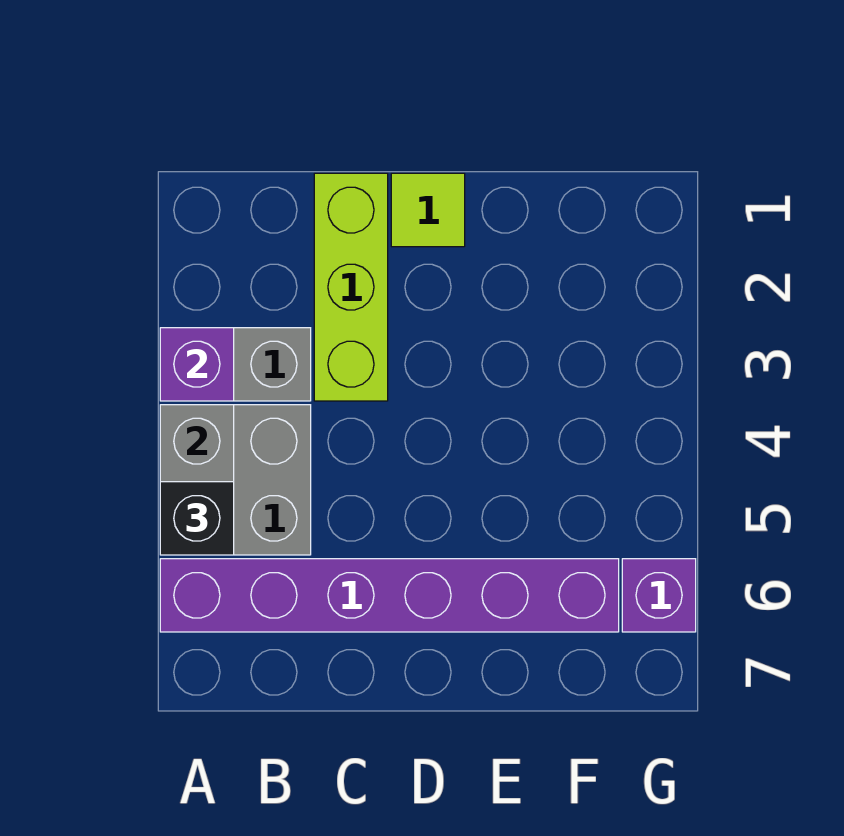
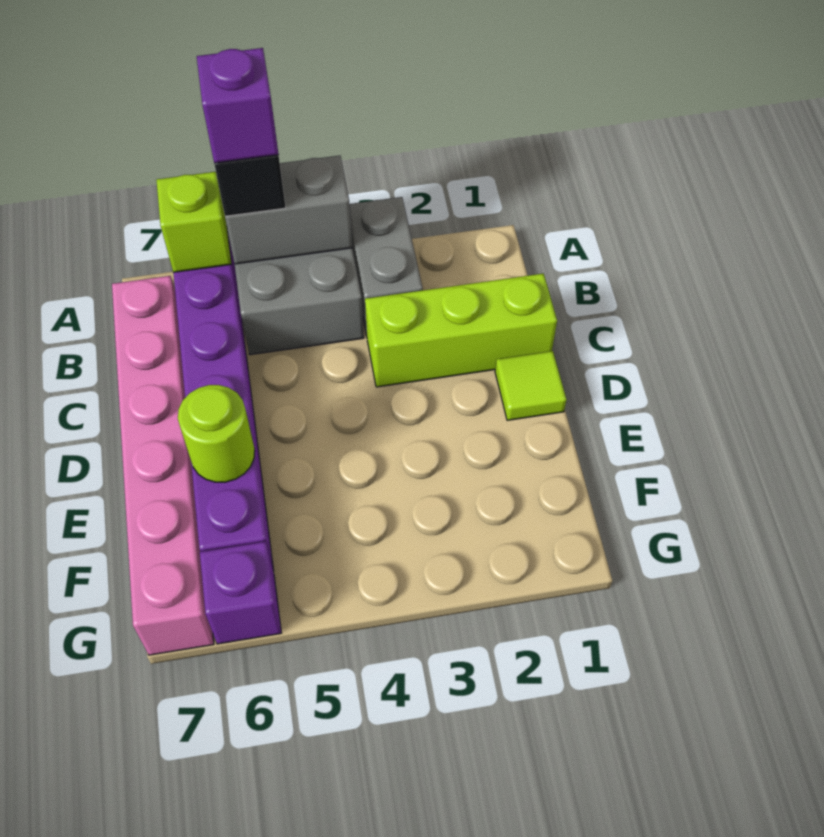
purple 1x1 brick [160,328,234,401] -> purple 1x1 brick moved to [197,48,279,163]
none -> lime 1x1 brick [156,172,231,272]
none -> pink 1x6 brick [112,276,214,655]
none -> lime 1x1 round brick [178,385,255,482]

